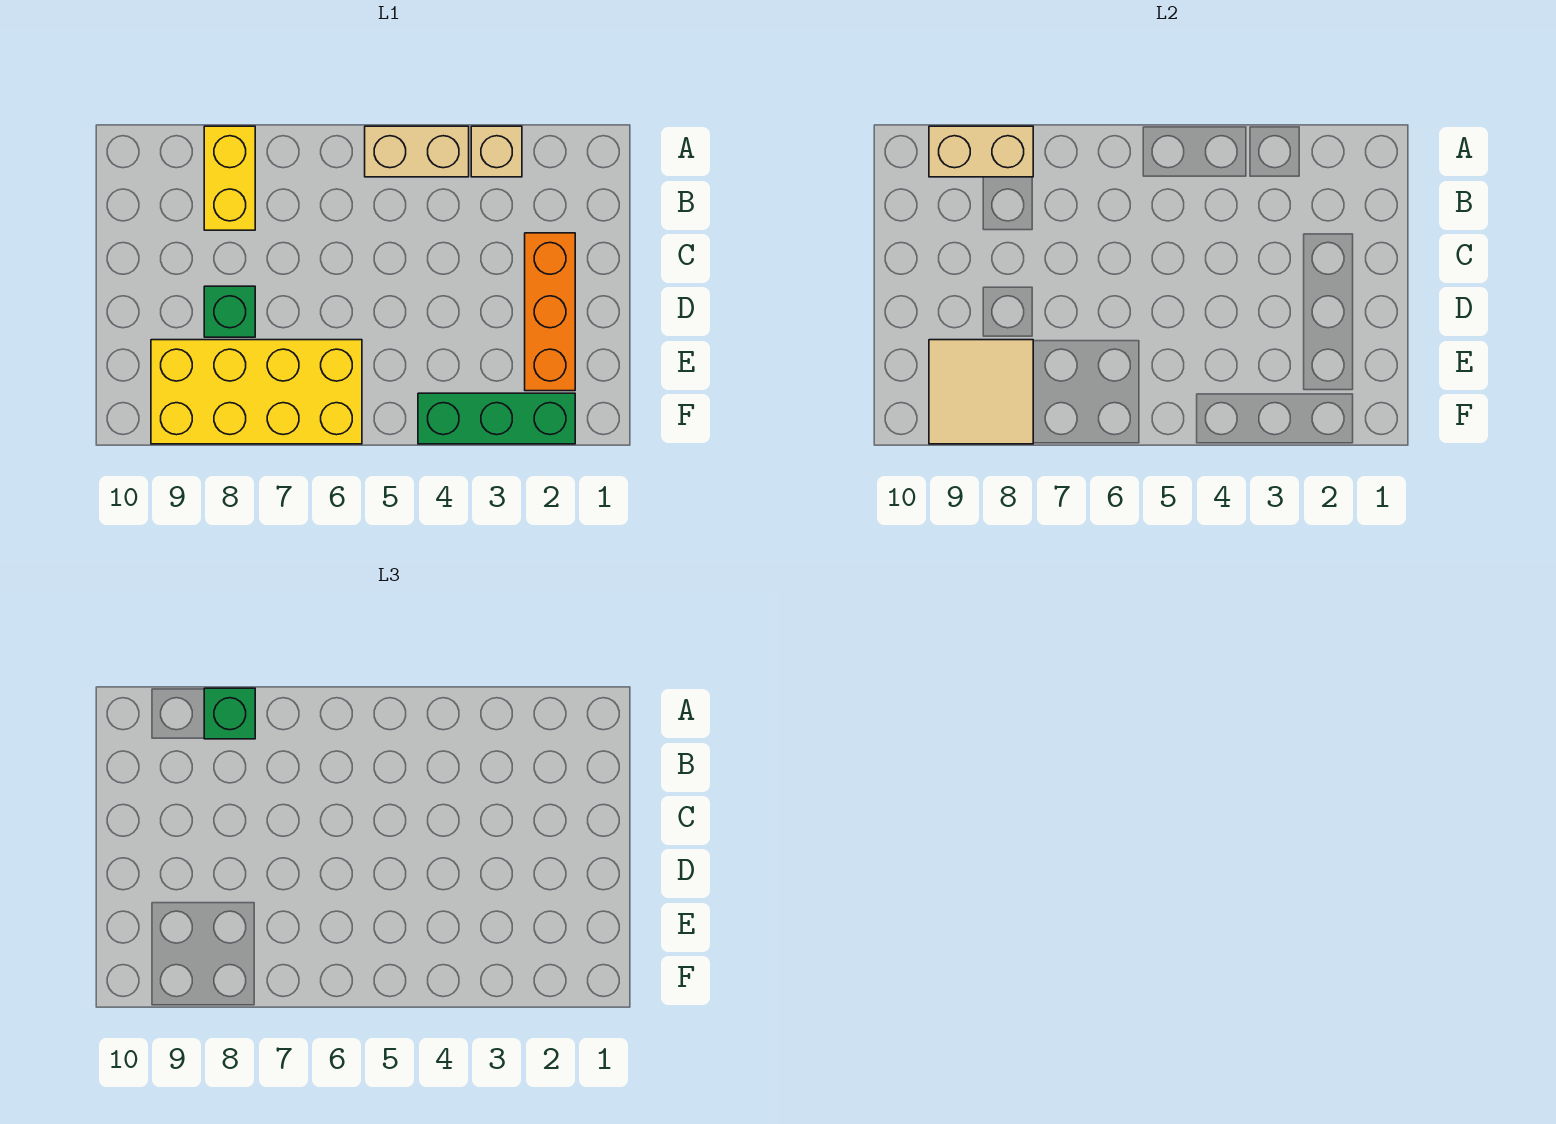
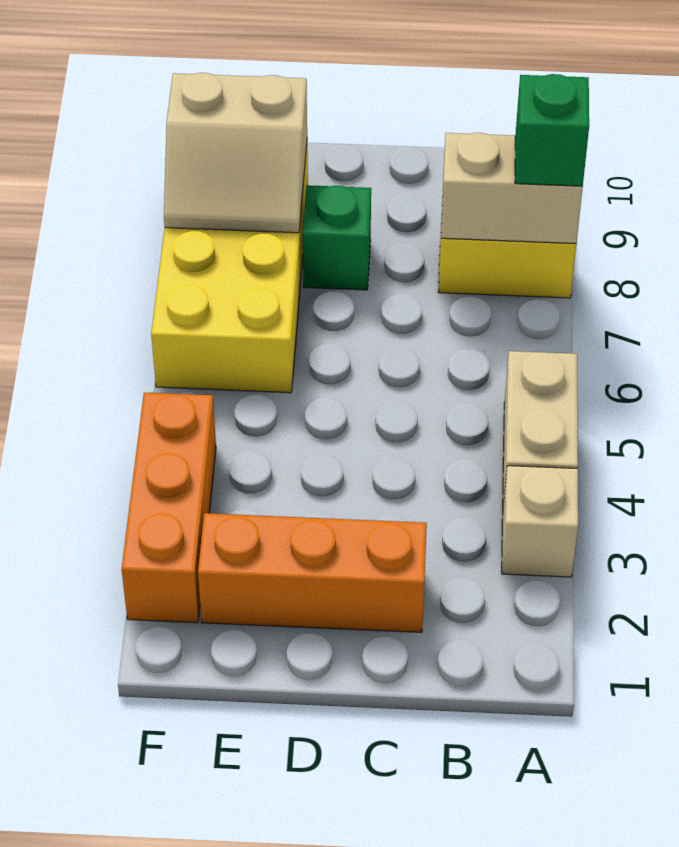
tan 1x2 brick [929,126,1033,177] -> tan 1x2 brick turned to [441,133,583,244]
tan 2x2 tile [929,340,1033,444] -> tan 2x2 slope [164,73,307,233]
green 1x3 brick [418,393,575,444] -> orange 1x3 brick [122,392,216,623]

